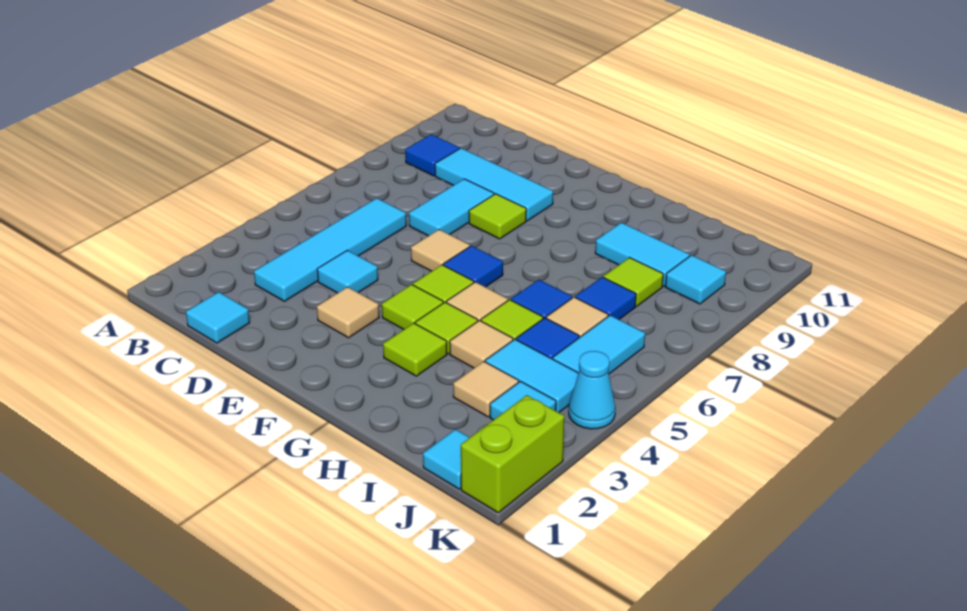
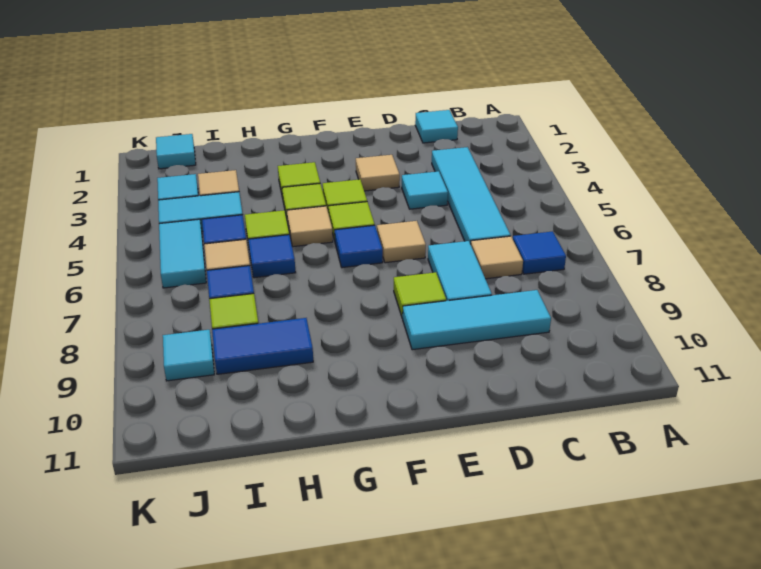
blue 1x1 tile [405,134,460,176] -> blue 1x1 tile moved to [513,231,566,274]
tan 1x1 tile [450,320,513,368] -> tan 1x1 tile moved to [471,236,523,279]
cyan 1x2 tile [595,223,690,287] -> blue 1x2 tile [212,318,313,374]
lime 1x2 brick [461,395,564,513] -> none
cyan 1x1 cone [569,351,615,429] -> none

